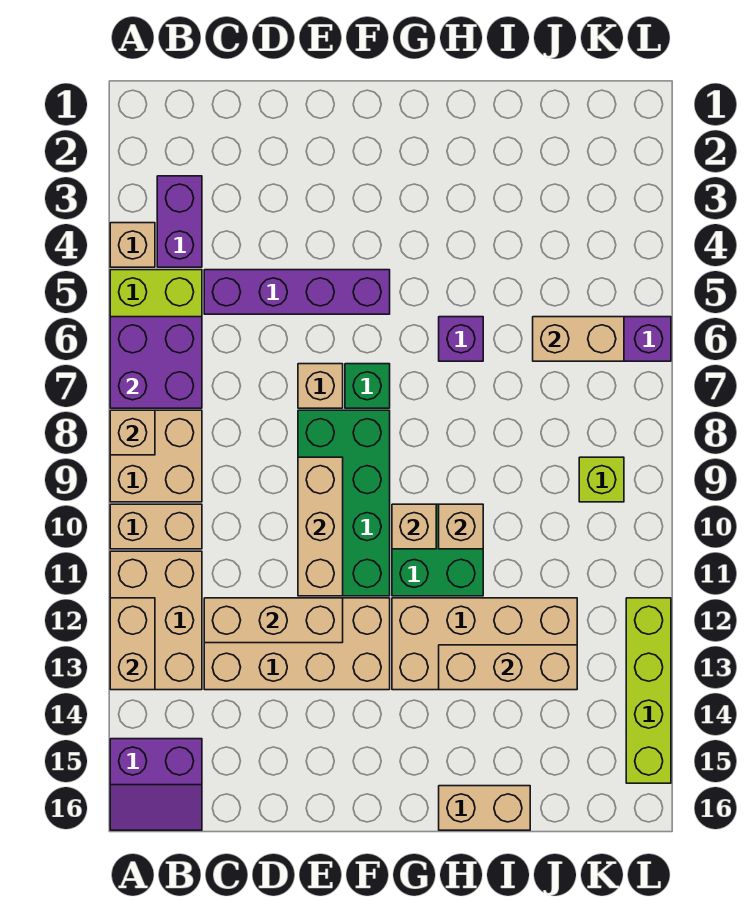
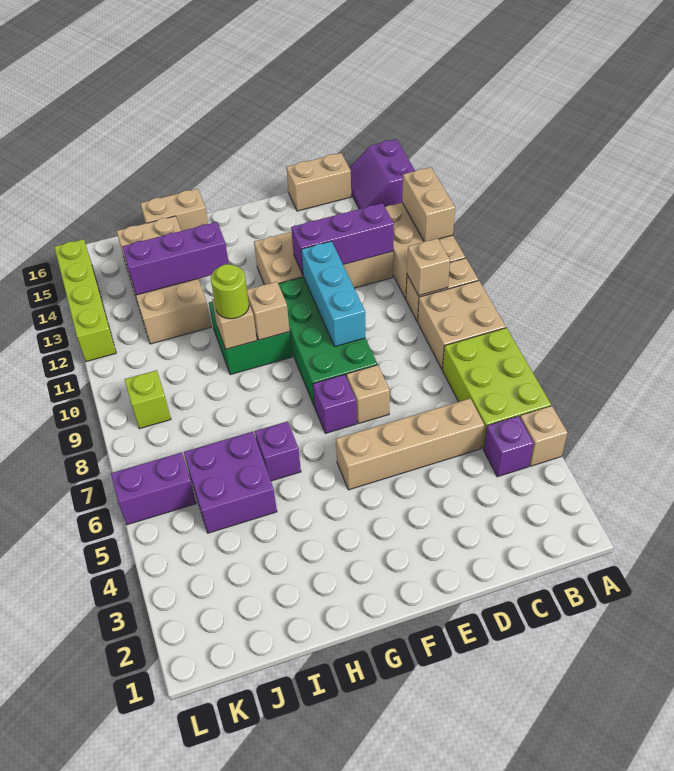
purple 2x2 brick [110,317,202,408] -> purple 2x2 brick moved to [184,432,277,533]
tan 1x1 brick [110,410,155,455] -> tan 1x1 brick moved to [407,238,450,296]
purple 2x2 slope [110,739,202,830] -> purple 2x2 slope turned to [350,139,415,209]
purple 1x2 brick [157,176,202,267] -> purple 1x1 brick [483,416,534,477]
purple 1x4 brick [204,270,390,314] -> tan 1x4 brick [336,399,484,490]
tan 1x3 brick [204,598,343,643] -> purple 1x3 brick [291,203,394,275]
tan 1x3 brick [298,457,343,596] -> cyan 1x3 brick [301,241,365,347]
green 1x1 brick [345,364,390,408] -> purple 1x1 brick [313,374,357,433]
tan 2x4 brick [392,598,577,690] -> tan 2x4 brick turned to [117,216,211,344]
none -> lime 1x1 round brick [211,264,249,319]
tan 1x3 brick [439,645,577,690] -> purple 1x3 brick [122,222,229,295]
tan 1x2 brick [533,317,624,361] -> tan 1x2 brick moved to [286,153,351,211]

